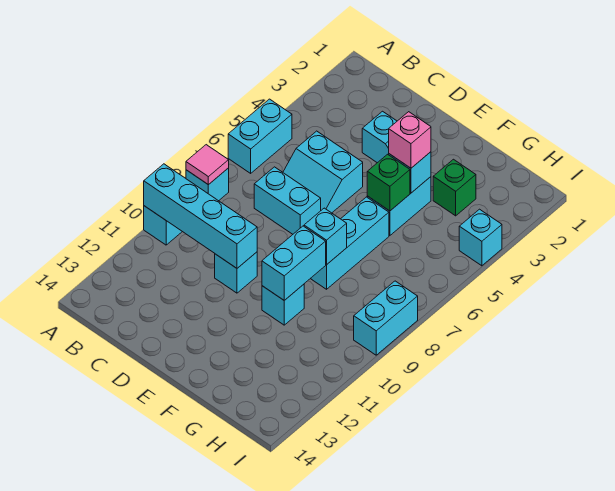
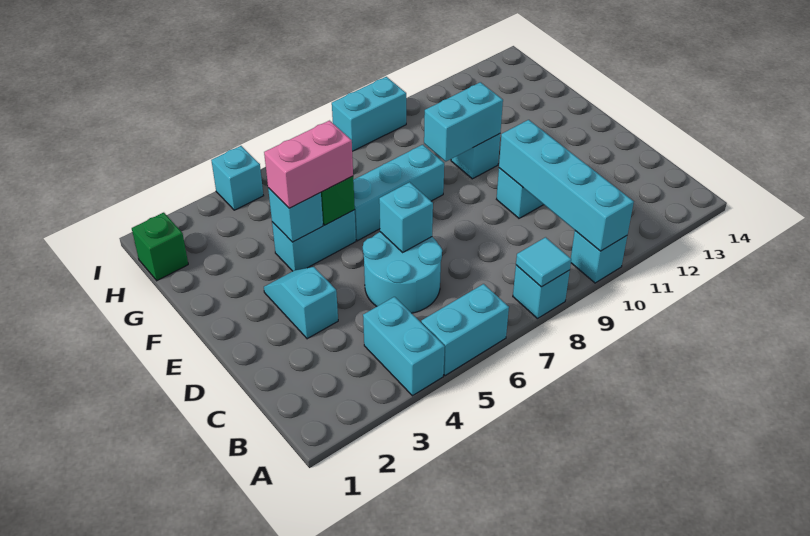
pink 1x1 tile [186,145,229,185] -> cyan 1x1 tile [516,237,571,287]
cyan 2x2 slope [283,131,363,213] -> cyan 2x2 round brick [363,232,442,313]
cyan 1x2 brick [254,167,321,234] -> cyan 1x2 brick moved to [363,297,445,396]
pink 1x1 brick [389,112,431,168] -> pink 1x2 brick [264,121,353,208]
cyan 1x1 brick [304,208,347,265] -> cyan 1x1 brick moved to [379,182,433,252]
green 1x1 brick [433,159,476,216] -> green 1x1 brick moved to [132,213,188,281]

